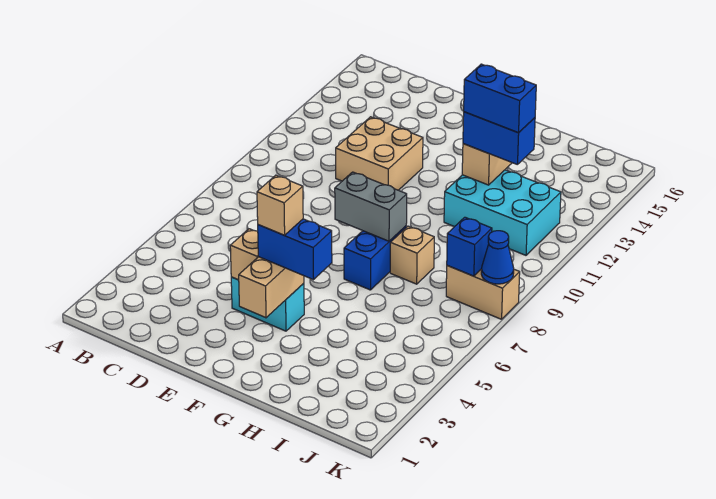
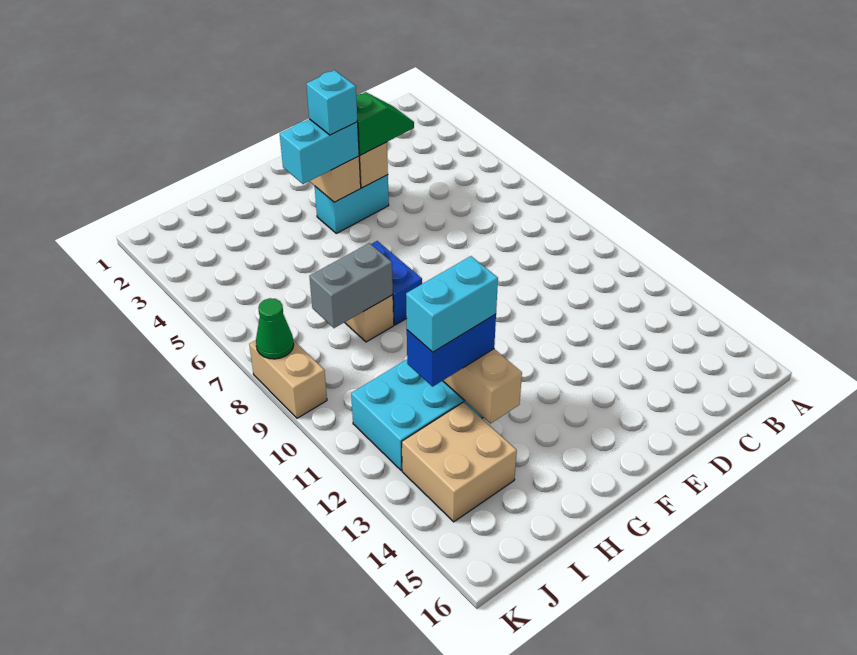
none -> green 1x2 slope [356,92,414,155]
tan 2x2 brick [336,117,423,190] -> tan 2x2 brick moved to [402,402,517,522]
blue 1x2 brick [258,219,332,280] -> cyan 1x2 brick [280,119,359,184]
tan 1x1 brick [257,175,303,235] -> cyan 1x1 brick [306,70,358,135]
grey 1x2 brick [335,172,407,241] -> grey 1x2 brick moved to [309,243,393,328]
blue 1x2 brick [464,64,536,133] -> cyan 1x2 brick [406,256,498,352]
tan 1x2 brick [446,266,520,319] -> tan 1x2 brick turned to [249,340,327,418]
blue 1x1 brick [447,217,492,276] -> none
blue 1x1 cone [481,231,514,284] -> green 1x1 cone [256,298,294,359]

